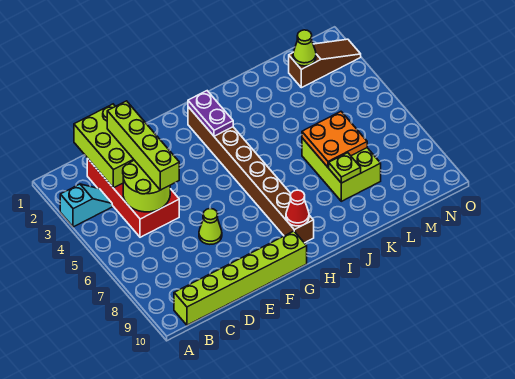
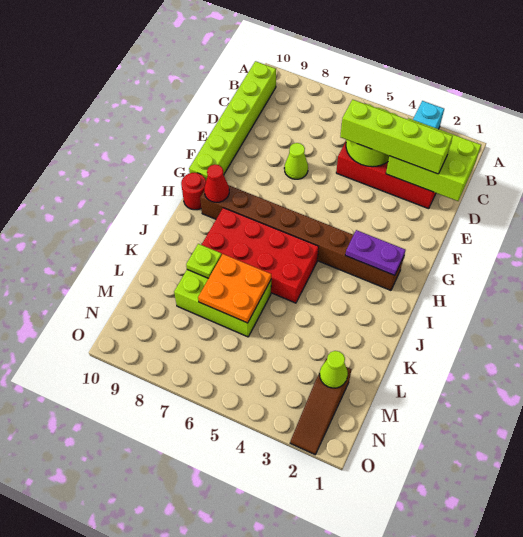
none -> red 1x1 round brick [181,173,206,210]
none -> red 2x4 brick [202,208,319,303]

